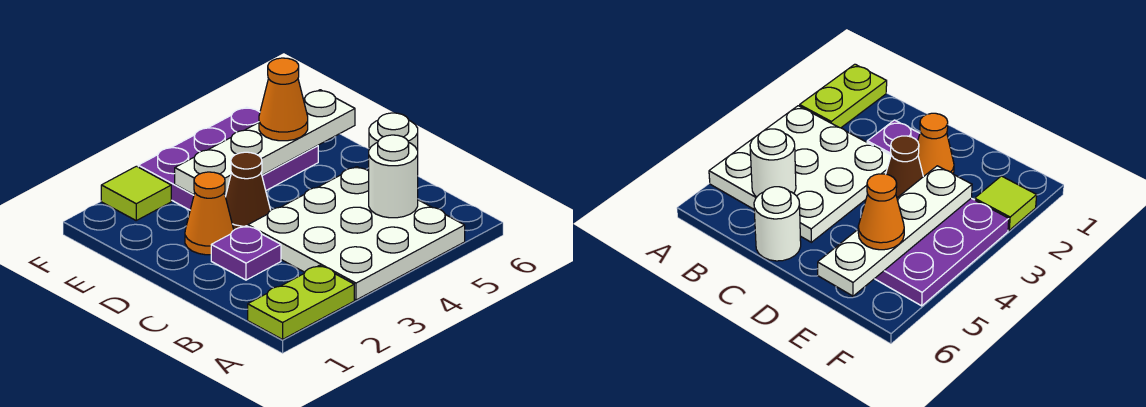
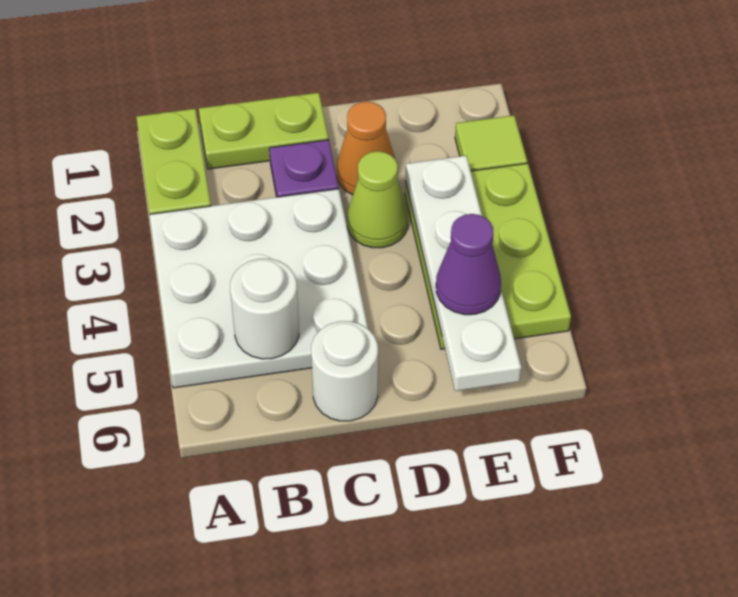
none -> lime 1x2 plate [199,93,329,169]
brown 1x1 cone [226,152,271,230] -> lime 1x1 cone [347,151,408,248]
purple 2x3 plate [138,107,318,210] -> lime 2x3 plate [405,163,571,349]
orange 1x1 cone [259,58,308,141] -> purple 1x1 cone [436,214,501,315]

